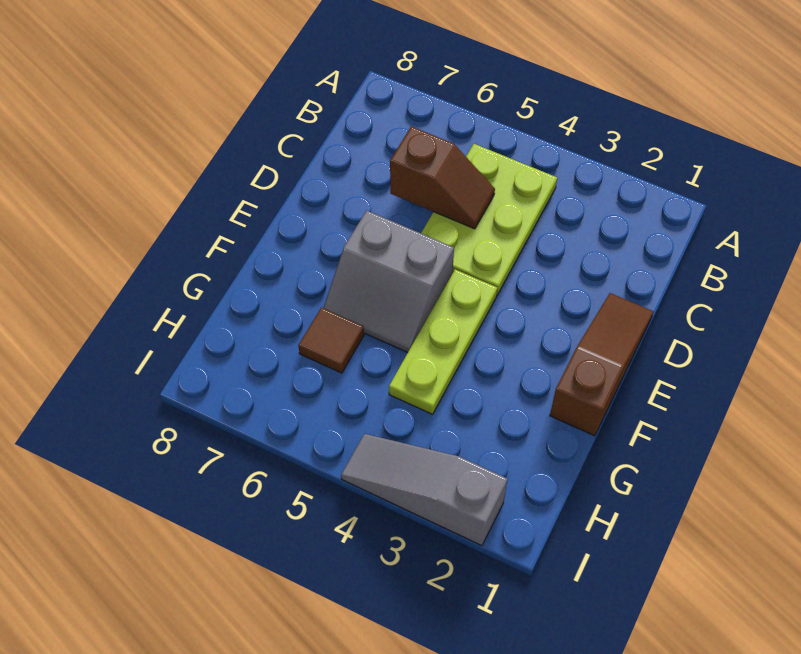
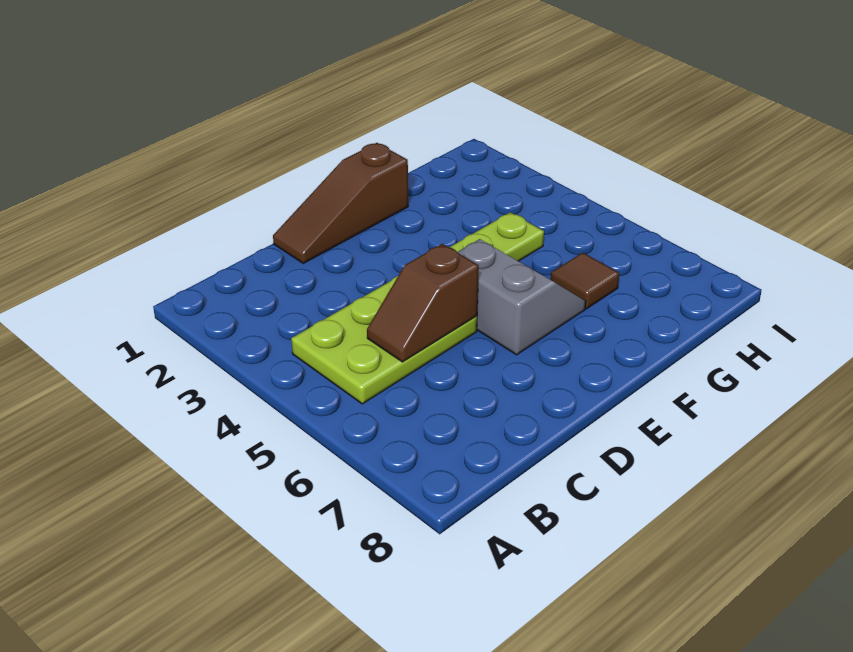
brown 1x2 slope [390,126,495,229] -> brown 1x2 slope turned to [367,244,479,362]
grey 1x3 slope [341,434,508,546] -> none

